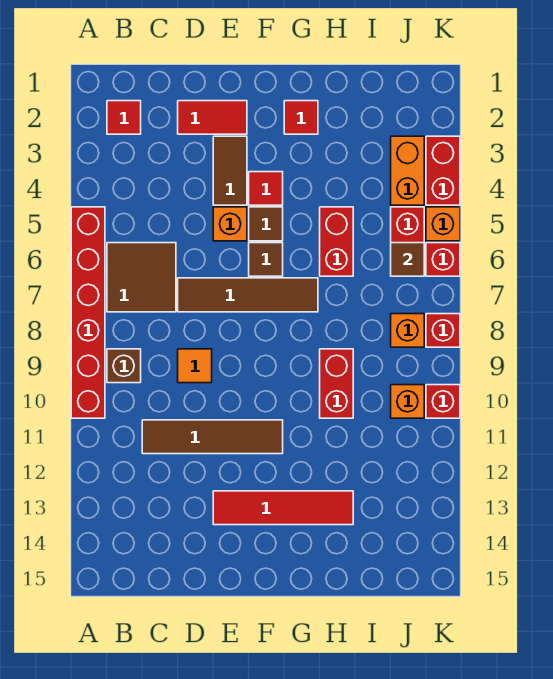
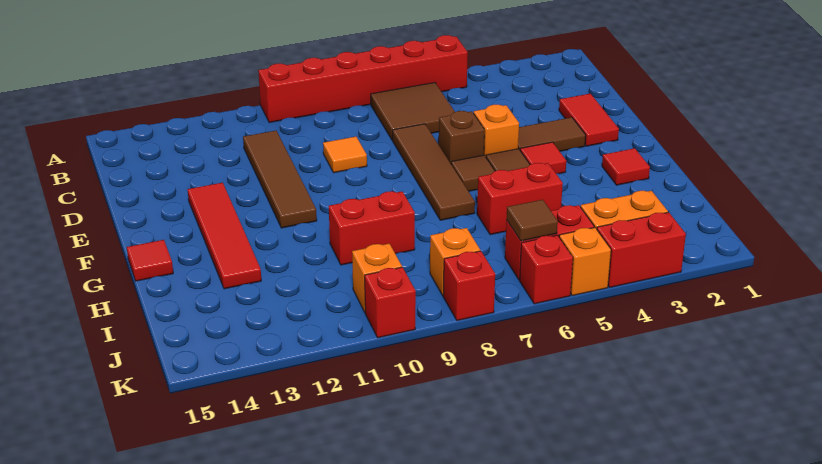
red 1x1 tile [107,101,141,134] -> red 1x1 tile moved to [127,240,173,281]
brown 1x1 brick [107,349,141,383] -> brown 1x1 brick moved to [439,111,484,163]

